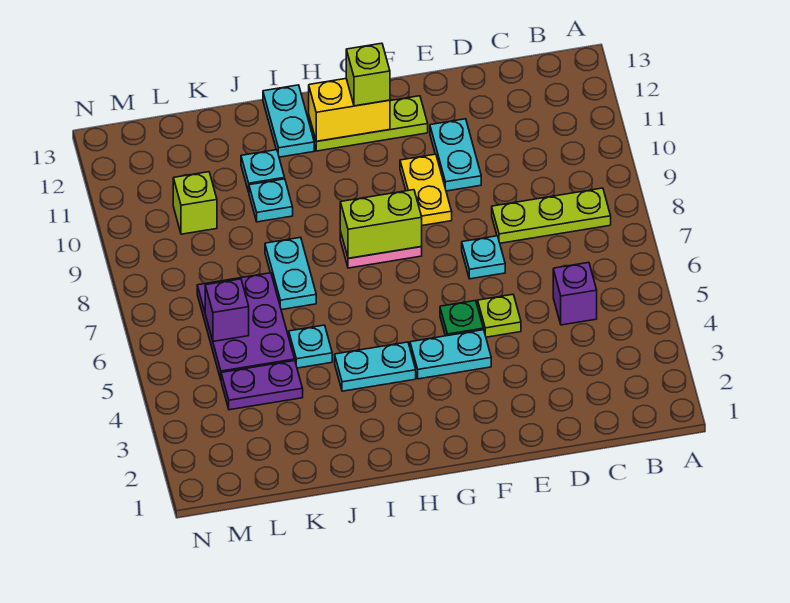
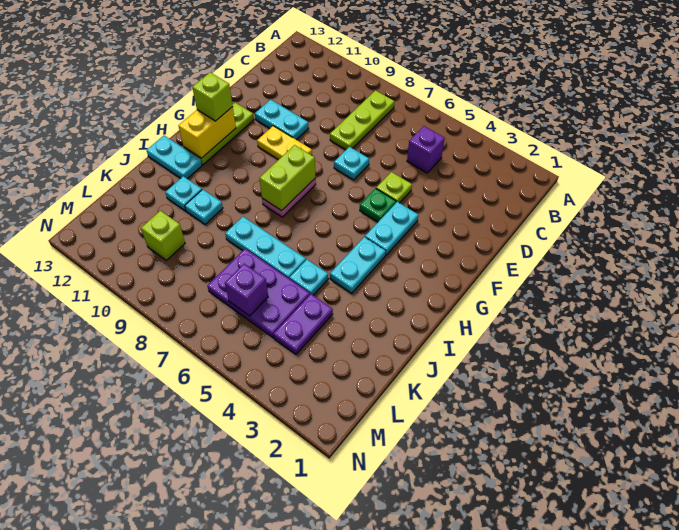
cyan 1x2 plate [265,237,316,310] -> cyan 1x3 plate [225,217,306,278]

